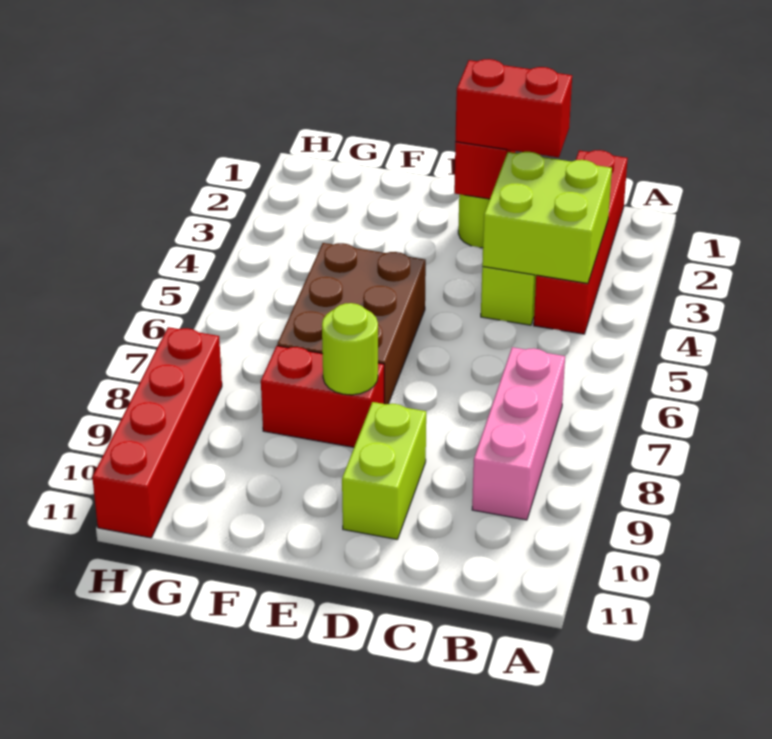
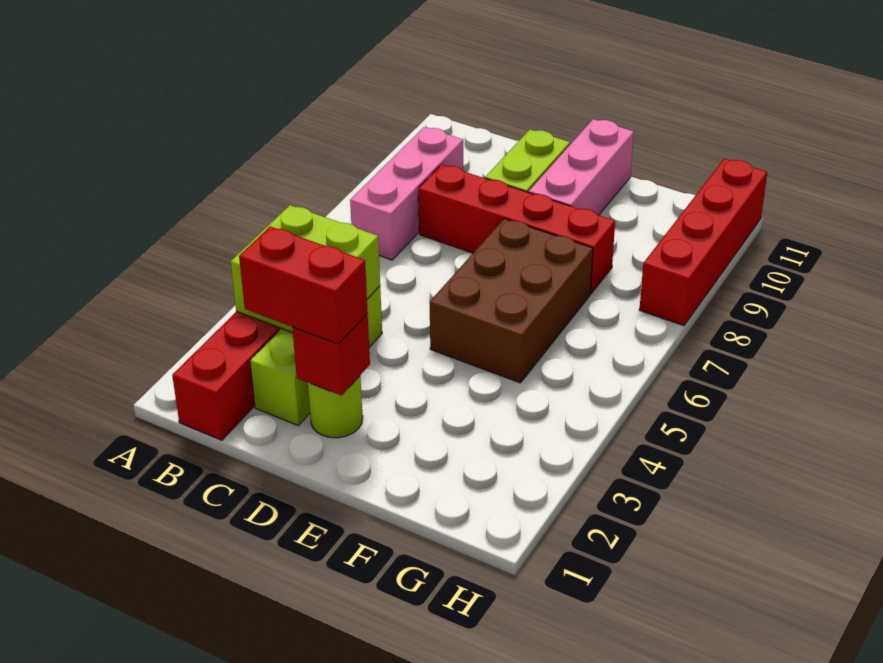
red 1x2 brick [261,346,384,447] -> red 1x4 brick [418,164,615,294]
lime 1x1 round brick [322,303,378,395] -> none
none -> pink 1x3 brick [529,119,634,215]

